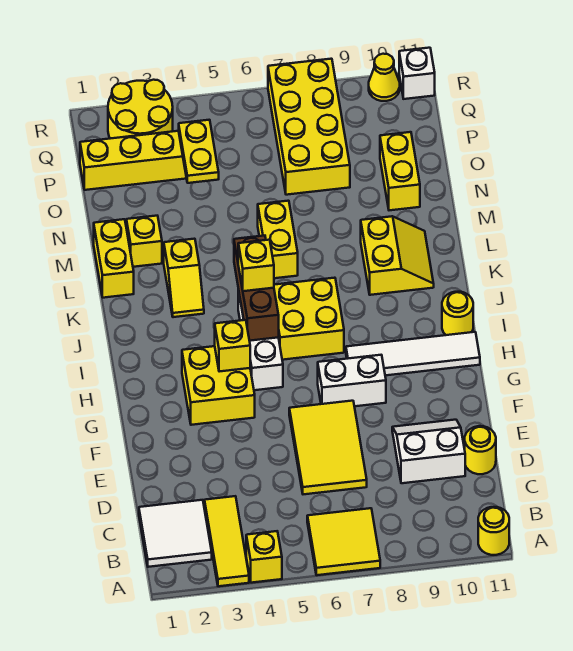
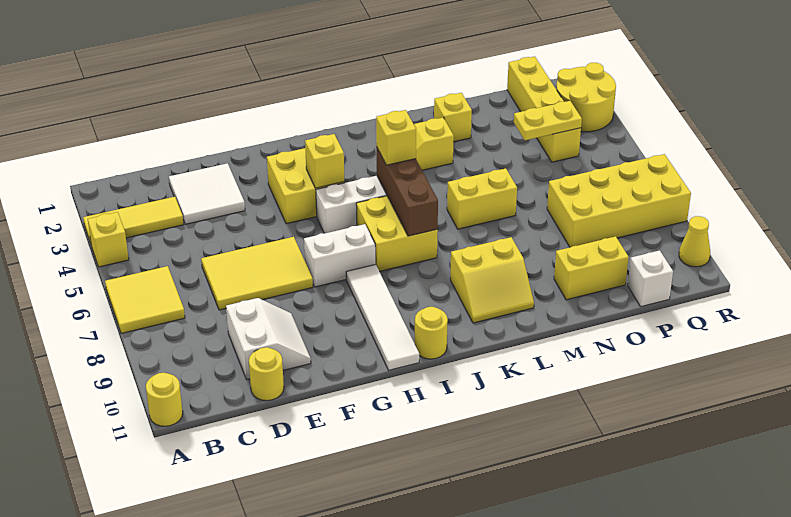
white 2x2 tile [139,500,212,567] -> white 2x2 tile moved to [169,163,245,224]
white 1x2 brick [318,355,386,406] -> white 1x2 brick turned to [304,224,375,287]
brown 1x3 brick [234,236,279,341] -> brown 1x3 brick turned to [377,148,438,236]
yellow 1x2 brick [94,219,134,298] -> none
white 1x1 brick [399,48,435,99] -> white 1x1 brick moved to [628,250,673,307]

